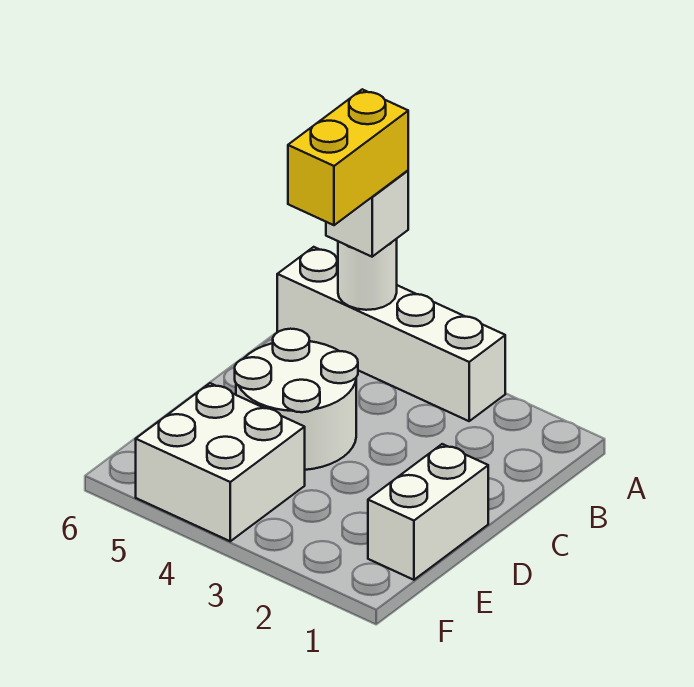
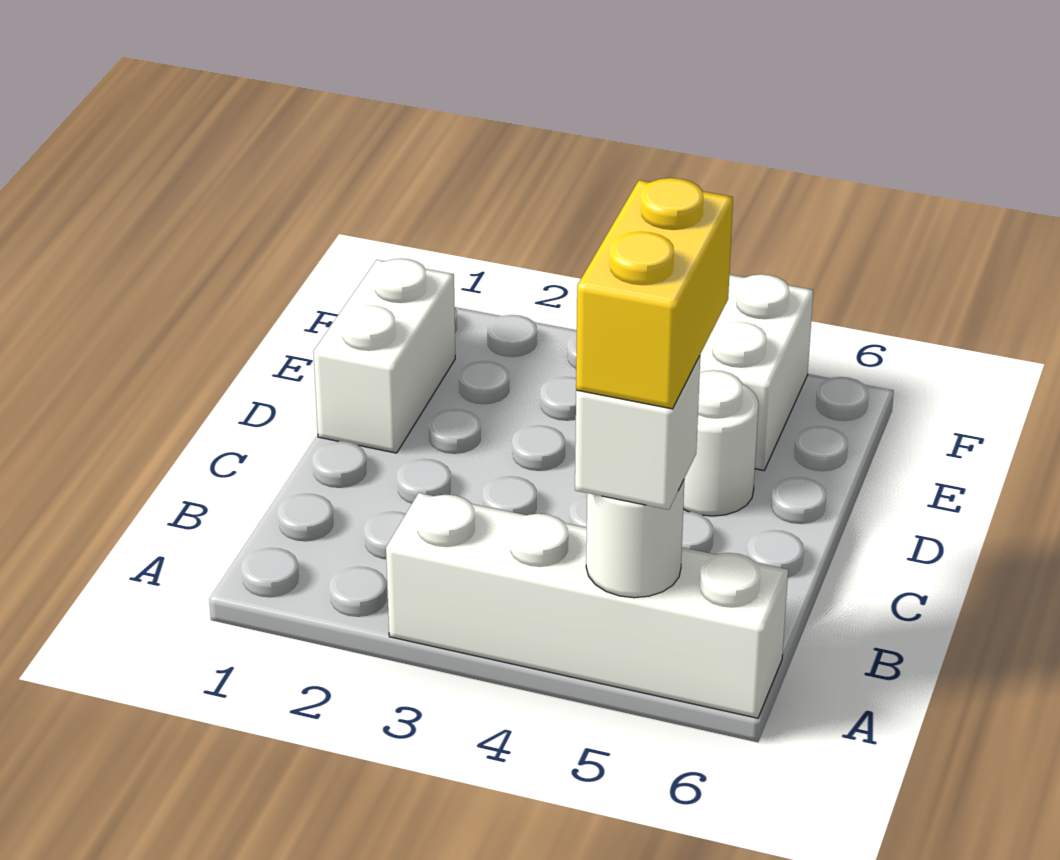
white 2x2 round brick [235,329,358,470] -> white 1x1 round brick [683,370,758,516]

